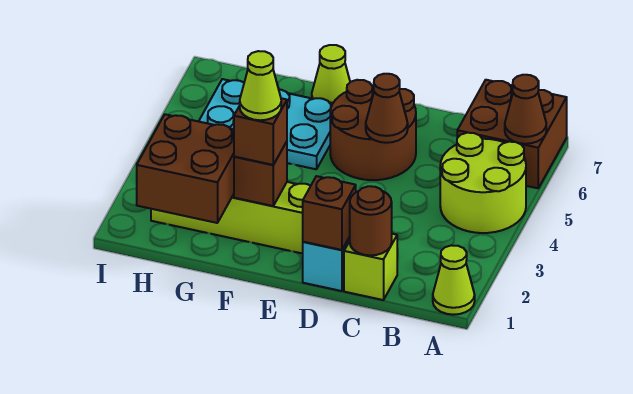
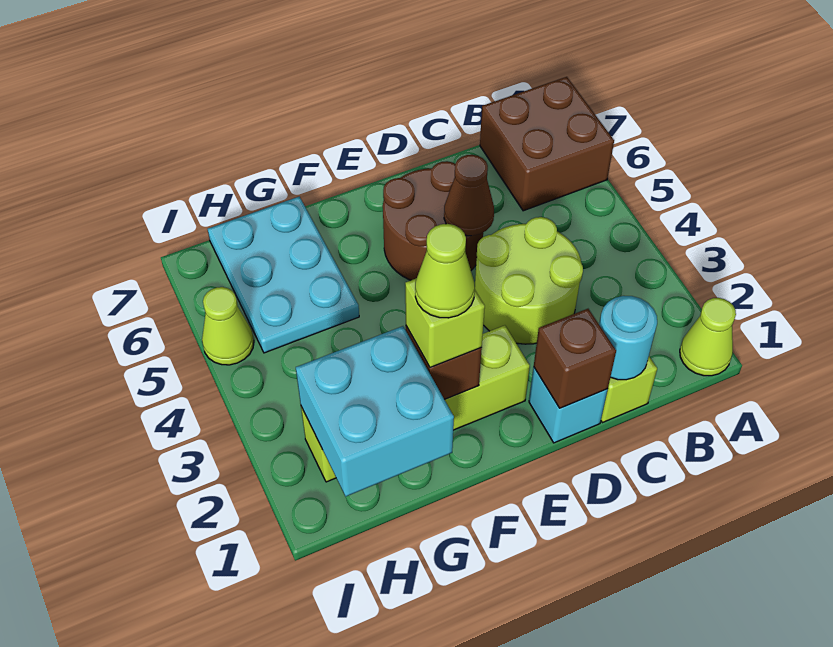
lime 2x2 round brick [440,133,526,233] -> lime 2x2 round brick moved to [475,217,583,344]
brown 1x1 cone [505,75,546,144] -> none
brown 1x1 round brick [350,186,392,255] -> cyan 1x1 round brick [599,296,657,380]
brown 1x1 brick [234,98,287,165] -> lime 1x1 brick [405,278,485,368]
cyan 2x3 plate [199,79,333,169] -> cyan 2x3 plate turned to [208,197,359,353]
lime 1x1 cone [312,45,350,103] -> lime 1x1 cone moved to [202,287,254,365]
brown 2x2 brick [137,114,234,223] -> cyan 2x2 brick [296,326,454,496]

